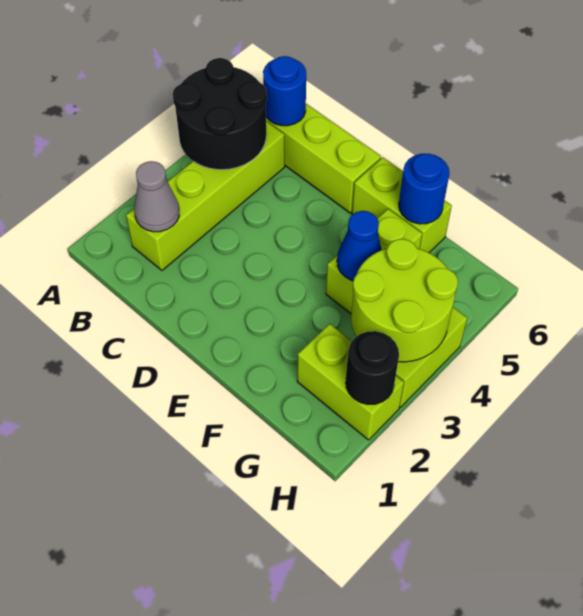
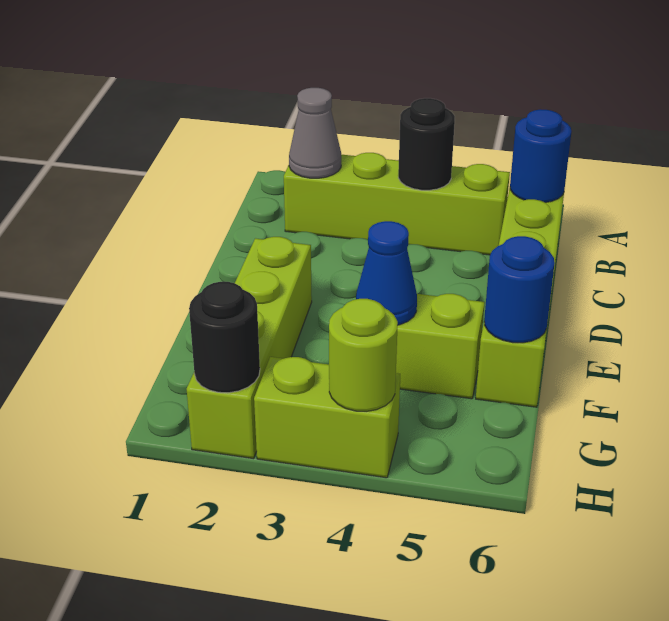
black 2x2 round brick [173,58,267,170] -> black 1x1 round brick [398,98,455,190]
lime 1x2 brick [297,324,404,440] -> lime 1x4 brick [187,237,312,459]
lime 2x2 round brick [351,239,458,362] -> lime 1x1 round brick [329,299,398,411]

